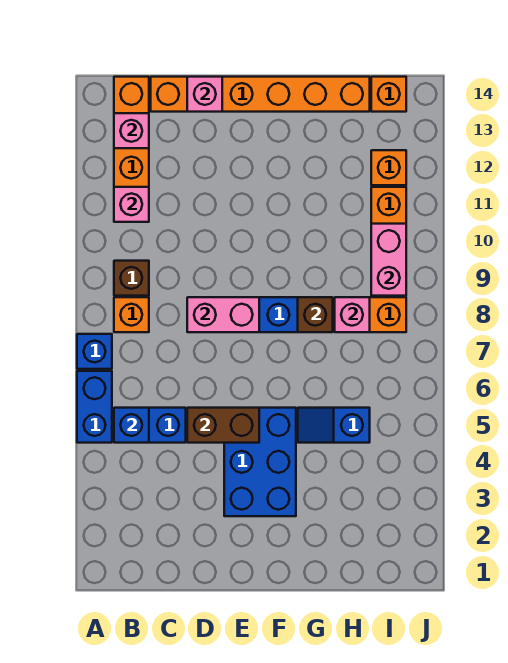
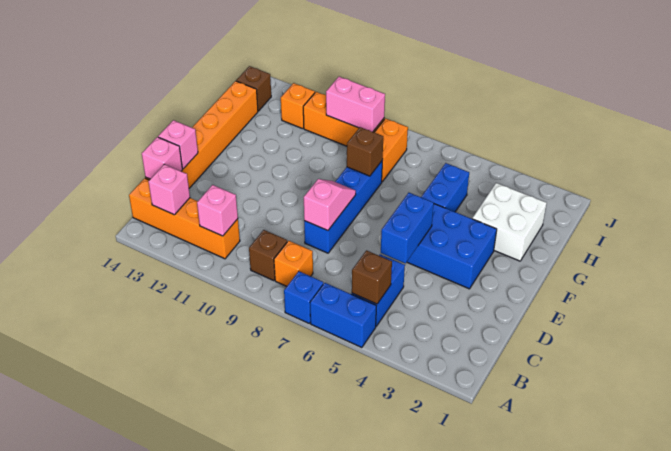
blue 1x1 brick [114,408,149,443] -> brown 1x1 brick [352,250,392,304]
brown 1x2 brick [187,408,259,443] -> blue 1x2 brick [381,193,434,263]
pink 1x2 brick [187,297,259,332] -> pink 1x2 slope [304,179,356,231]
none -> white 2x2 brick [472,183,547,261]
blue 1x2 slope [298,408,370,443] -> blue 1x2 brick [421,163,469,212]
pink 1x1 brick [335,297,370,332] -> pink 1x1 brick moved to [142,137,182,179]
orange 1x1 brick [371,77,406,112] -> brown 1x1 brick [236,66,271,111]

